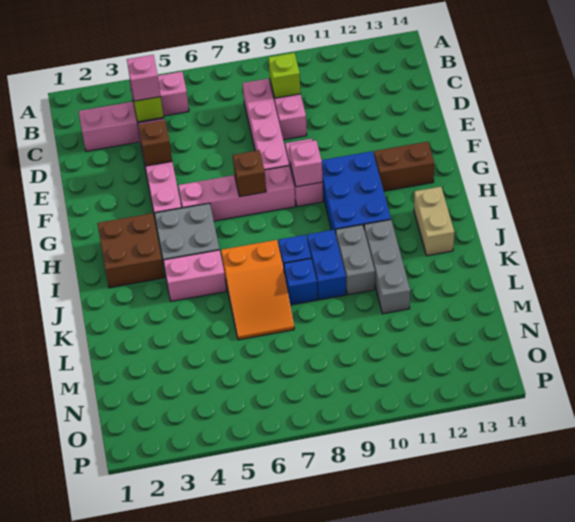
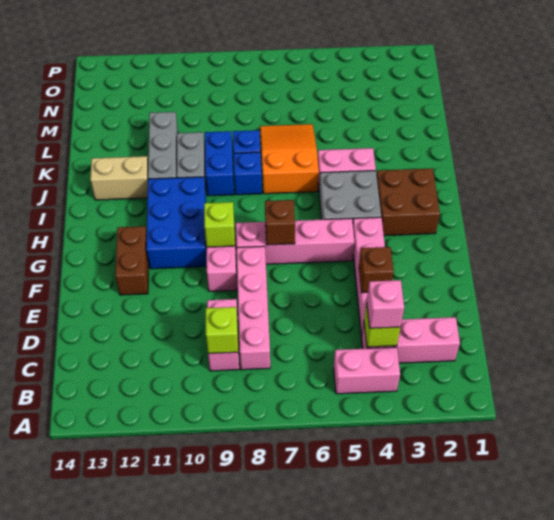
pink 1x1 brick [290,140,323,187] -> lime 1x1 brick [204,202,235,247]
brown 1x2 brick [374,142,434,191] -> brown 1x2 brick turned to [115,226,149,295]
tan 1x2 brick [414,187,454,256] -> tan 1x2 brick turned to [90,156,148,200]

